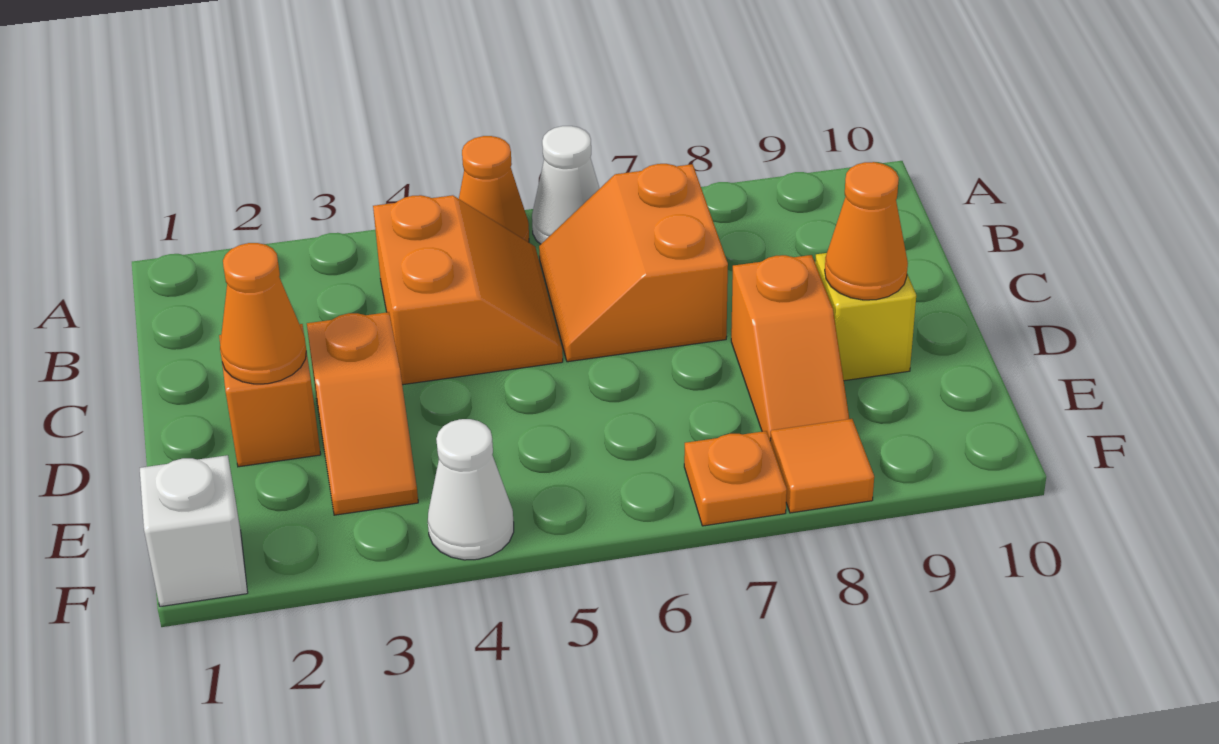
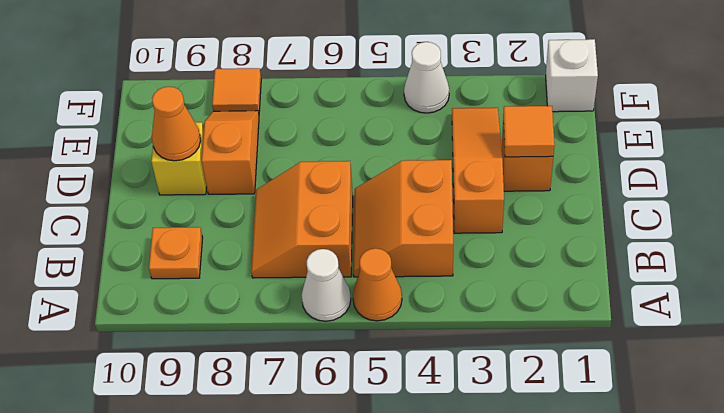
orange 2x2 slope [539,164,728,362] -> orange 2x2 slope turned to [251,161,353,278]
orange 1x1 cone [220,243,306,384] -> orange 1x1 tile [503,106,555,157]
orange 1x2 slope [307,312,418,515] -> orange 1x3 slope [452,108,504,233]
orange 1x1 plate [684,431,787,526] -> orange 1x1 plate moved to [149,227,203,279]

